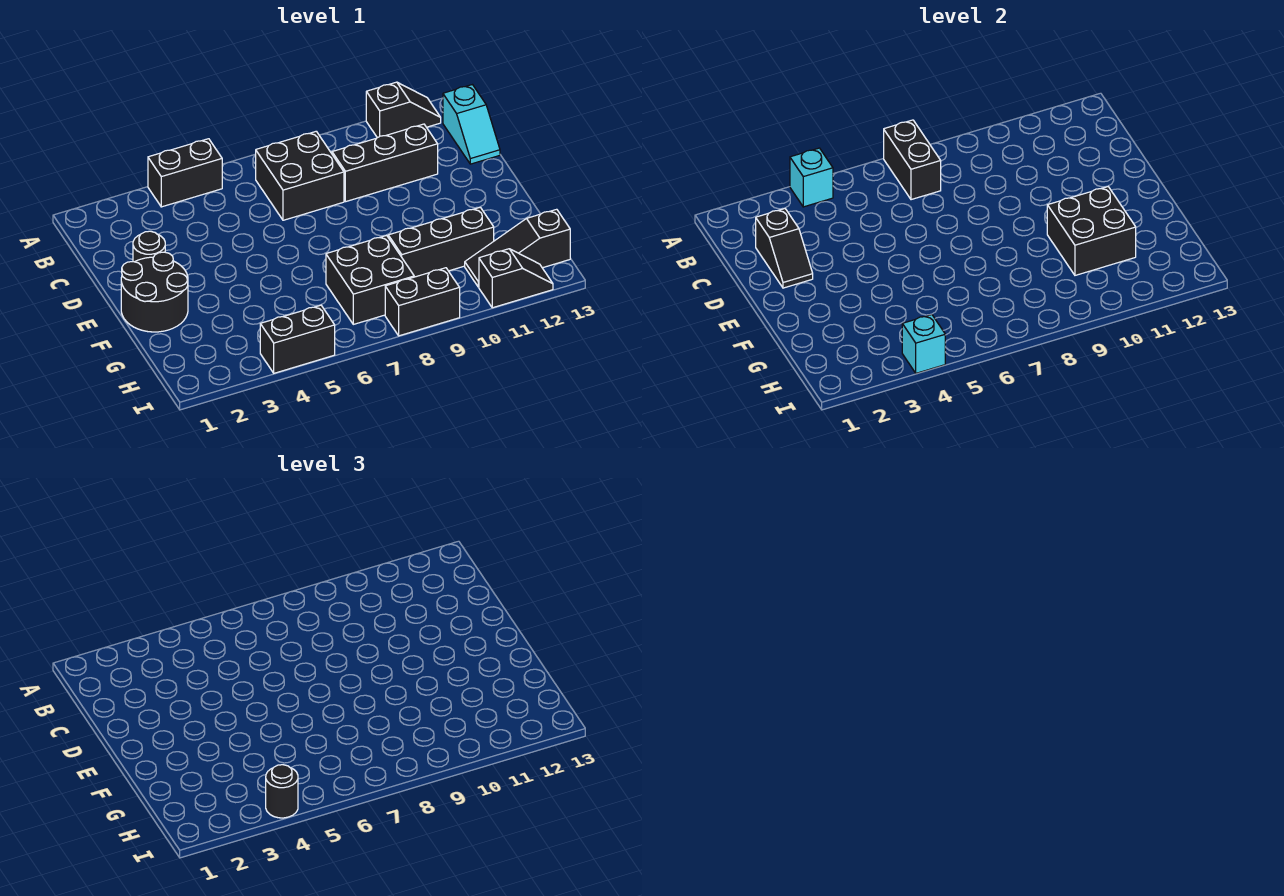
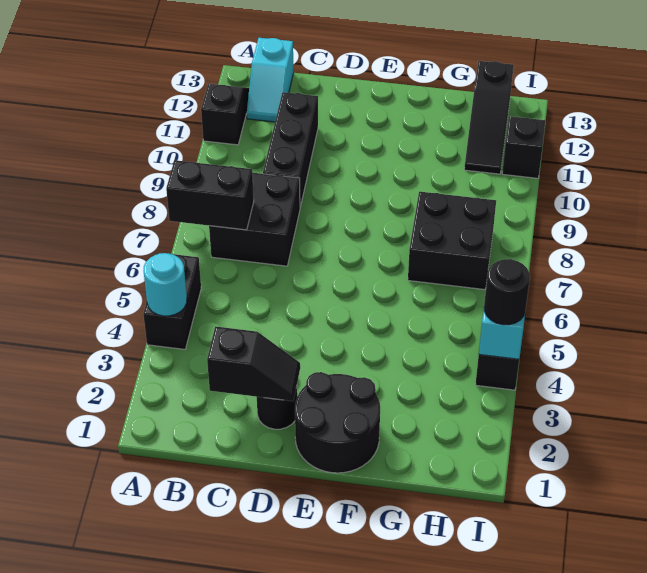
cyan 1x1 brick [790,148,833,207] -> cyan 1x1 round brick [143,253,187,316]
cyan 1x2 slope [443,85,500,164] -> cyan 1x2 slope turned to [247,38,294,122]
black 2x2 brick [1047,187,1136,275] -> none
black 1x3 brick [388,207,494,277] -> none
black 1x2 brick [385,268,460,336] -> none

